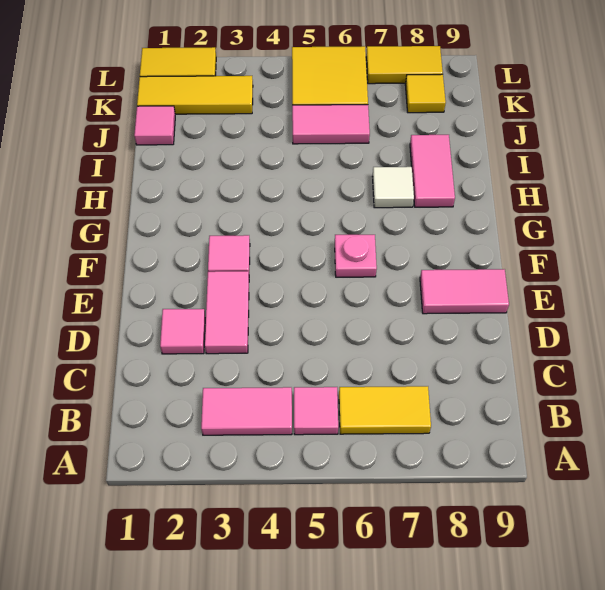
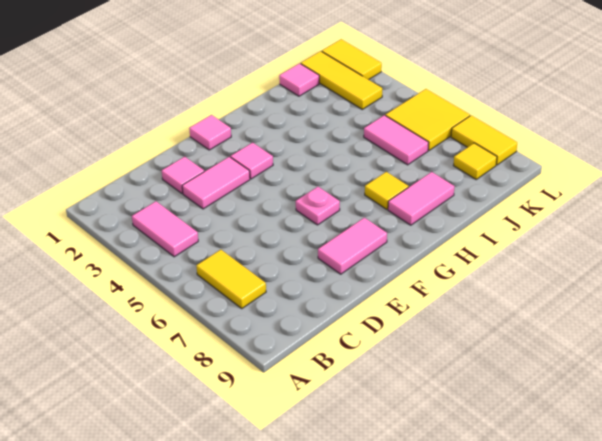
pink 1x1 tile [294,387,338,435] -> pink 1x1 tile moved to [189,115,231,150]
pink 1x2 tile [420,269,509,314] -> pink 1x2 tile turned to [318,218,387,274]
white 1x1 tile [372,167,414,208] -> yellow 1x1 tile [365,172,409,209]

